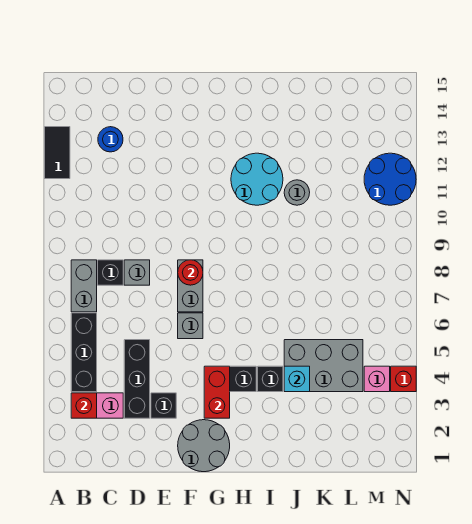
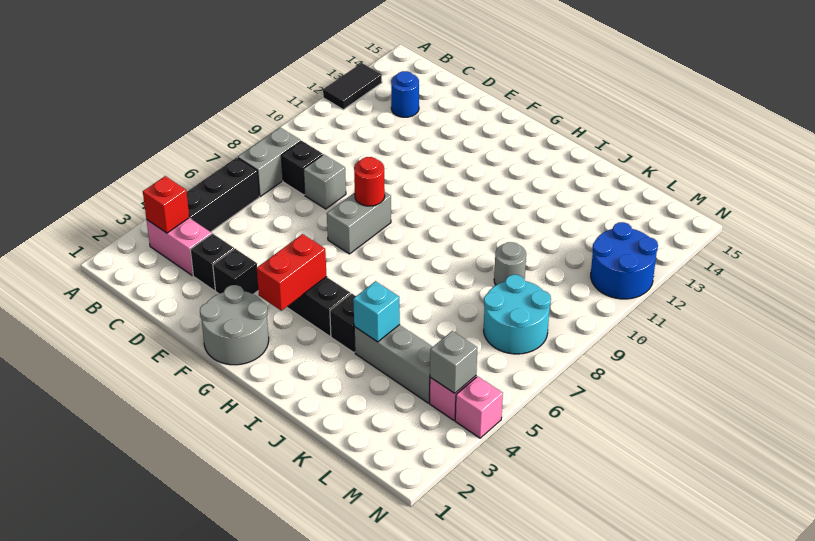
black 1x3 brick [124,340,150,418] -> black 1x1 brick [190,234,234,291]
grey 1x1 brick [178,313,203,339] -> grey 1x1 brick moved to [430,331,477,393]
cyan 2x2 round brick [231,153,283,205] -> cyan 2x2 round brick moved to [484,275,551,354]
grey 2x3 brick [284,340,363,392] -> grey 1x3 brick [354,325,432,403]
grey 1x1 round brick [284,180,310,205] -> grey 1x1 round brick moved to [494,242,526,285]
red 1x1 brick [391,366,416,392] -> pink 1x1 brick [455,376,503,438]

